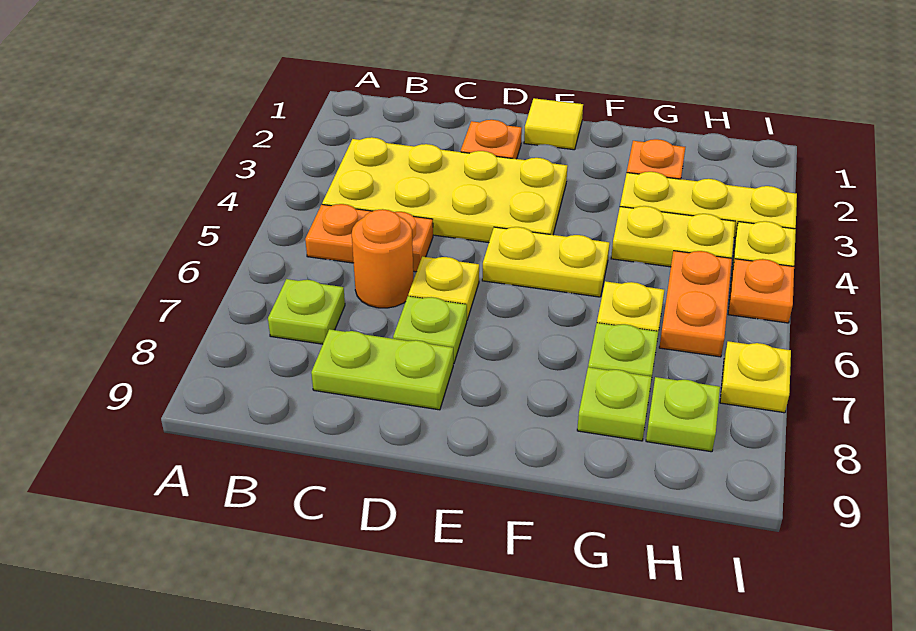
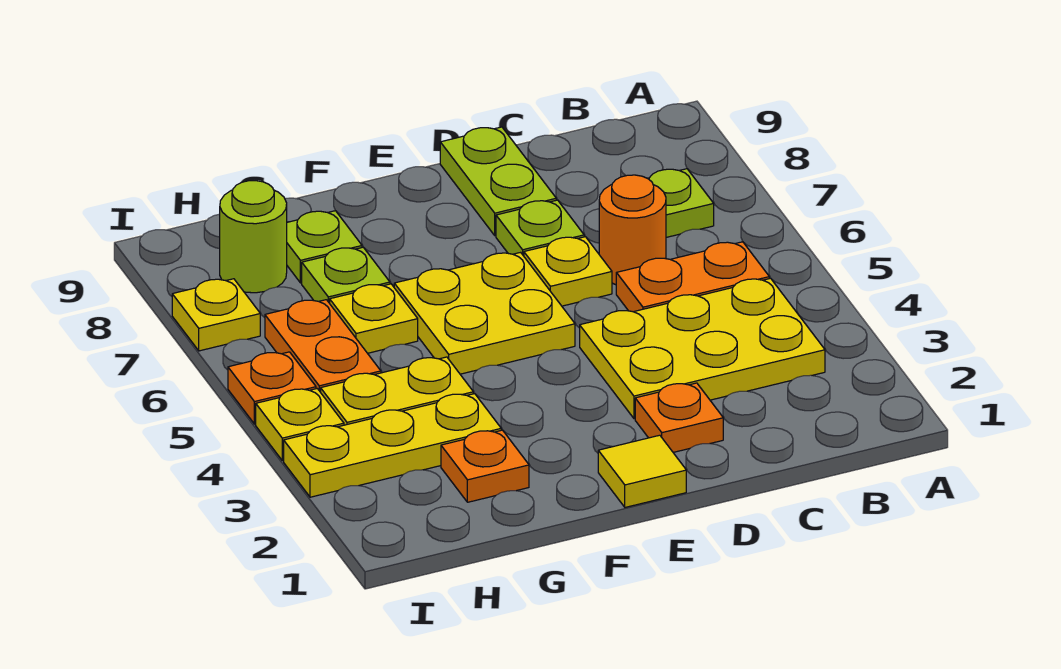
yellow 2x4 plate [322,137,568,243] -> yellow 2x3 plate [580,278,825,419]
lime 1x2 plate [311,329,453,410] -> lime 1x2 plate turned to [440,127,556,236]
yellow 1x2 plate [482,227,610,297] -> yellow 2x2 plate [394,252,575,374]
lime 1x1 plate [646,377,720,452] -> lime 1x1 round brick [220,181,287,293]

